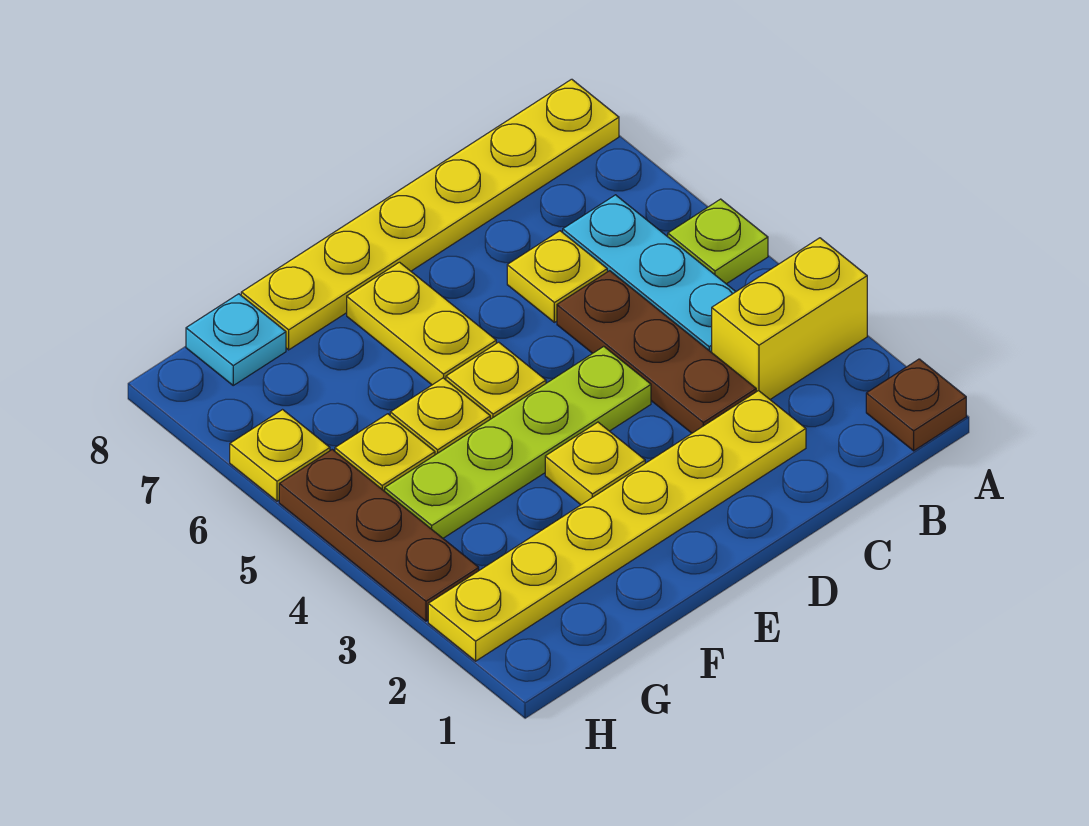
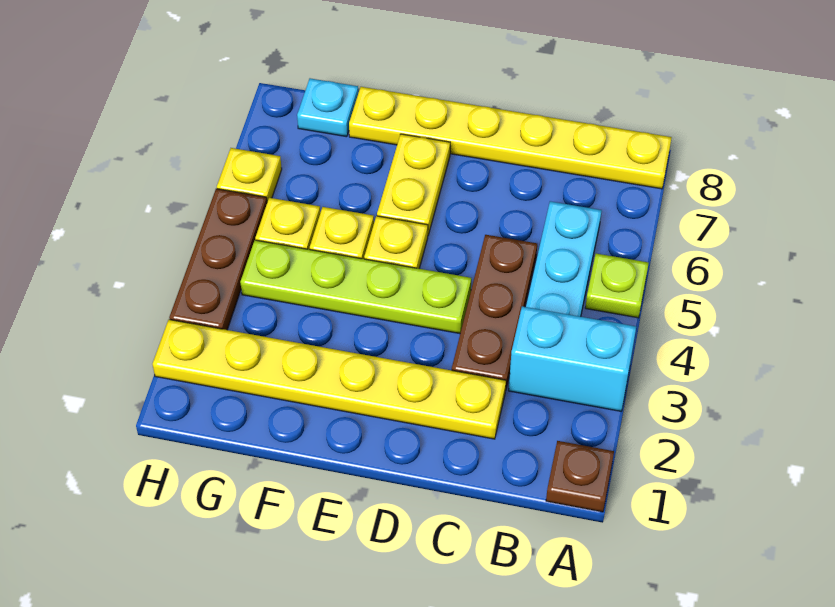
yellow 1x2 brick [712,238,867,399] -> cyan 1x2 brick [509,306,636,411]
yellow 1x1 plate [507,231,607,322] -> none
yellow 1x1 plate [545,422,645,505] -> none

